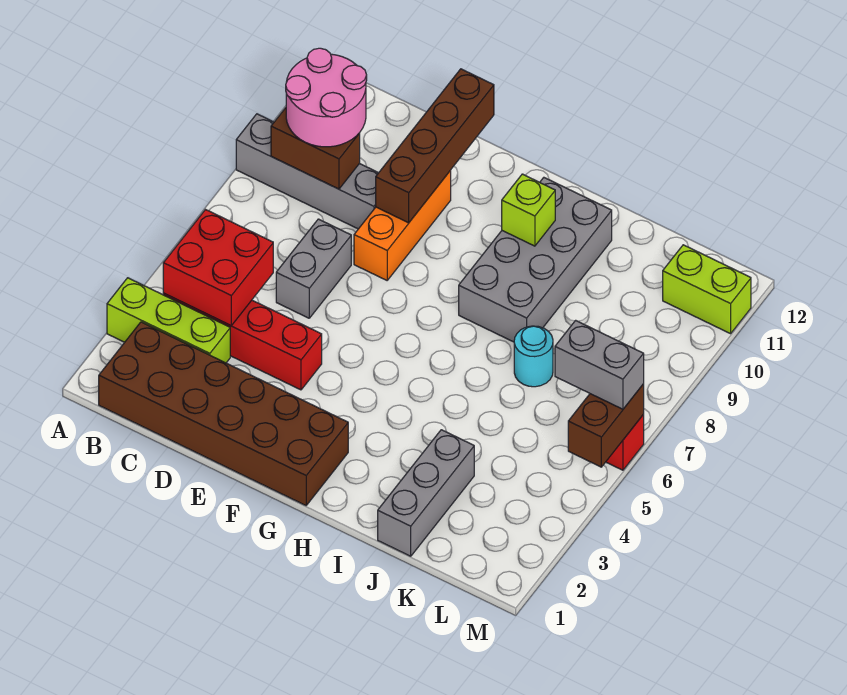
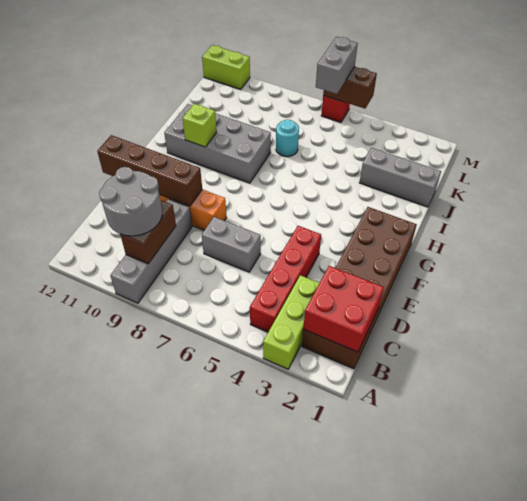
red 2x2 brick [163,210,273,326] -> red 2x2 brick moved to [303,266,384,352]
pink 2x2 round brick [286,48,367,147] -> grey 2x2 round brick [99,167,162,236]
lime 1x2 brick [663,245,751,334] -> lime 1x2 brick turned to [202,45,250,89]

